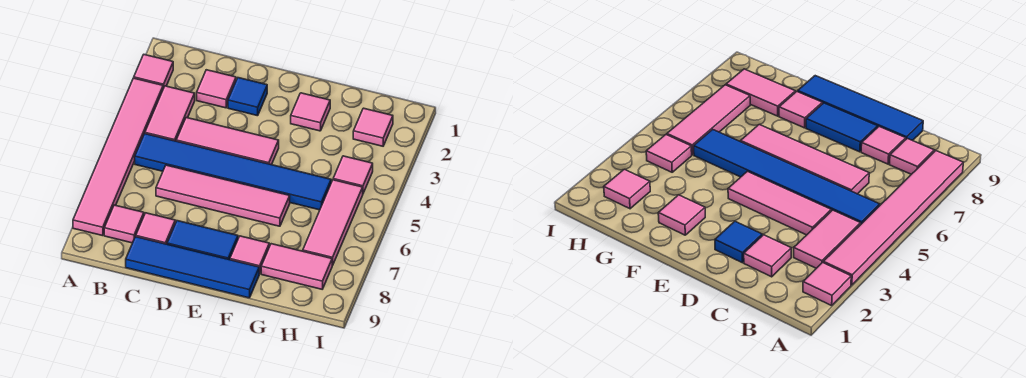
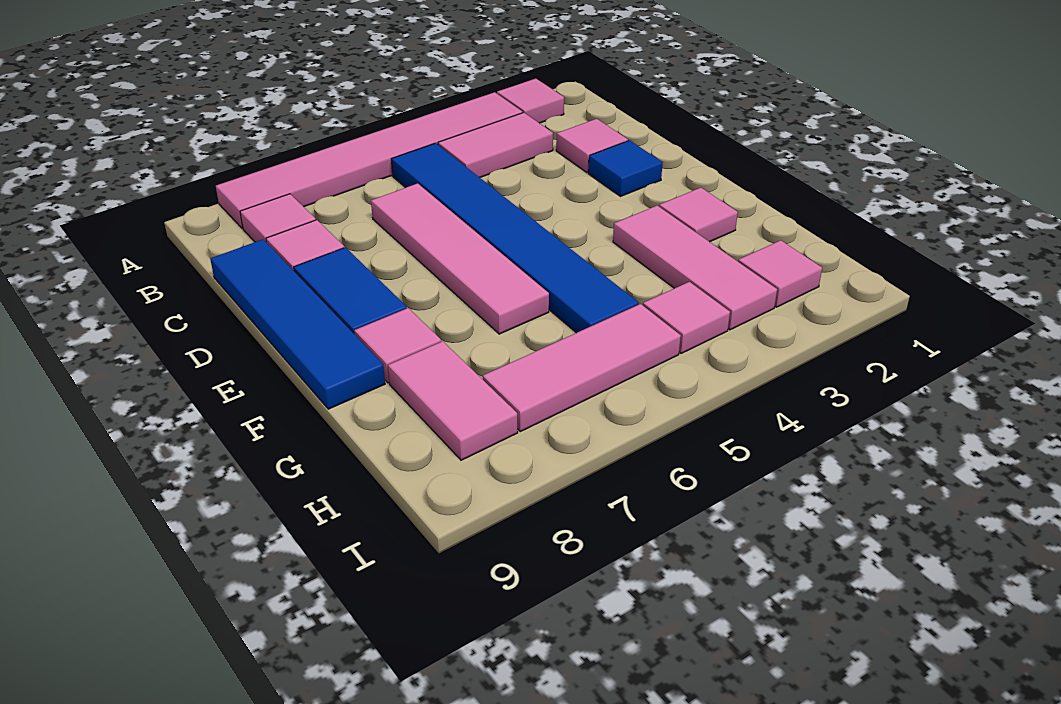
pink 1x3 tile [176,118,279,165] -> pink 1x3 tile moved to [613,206,777,330]

